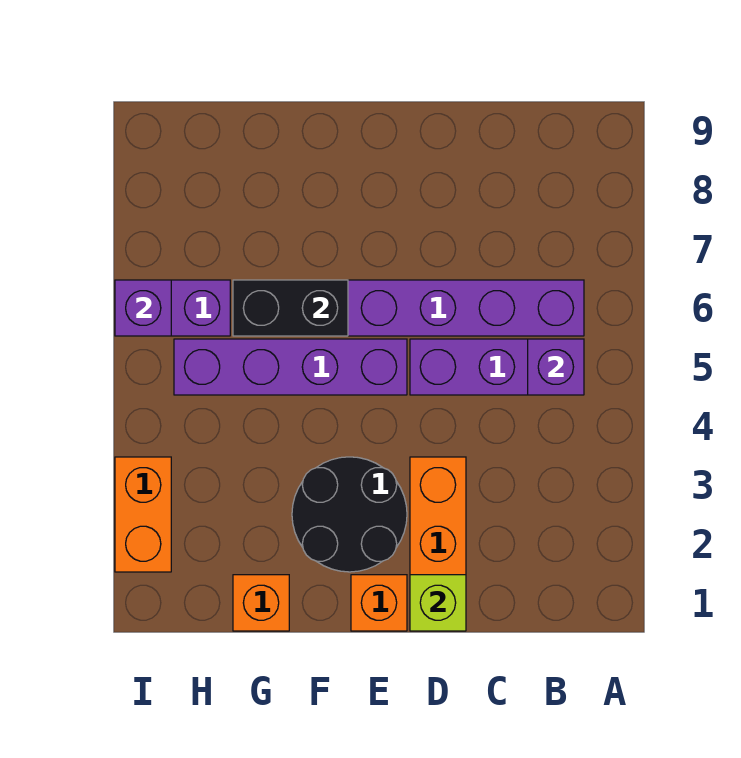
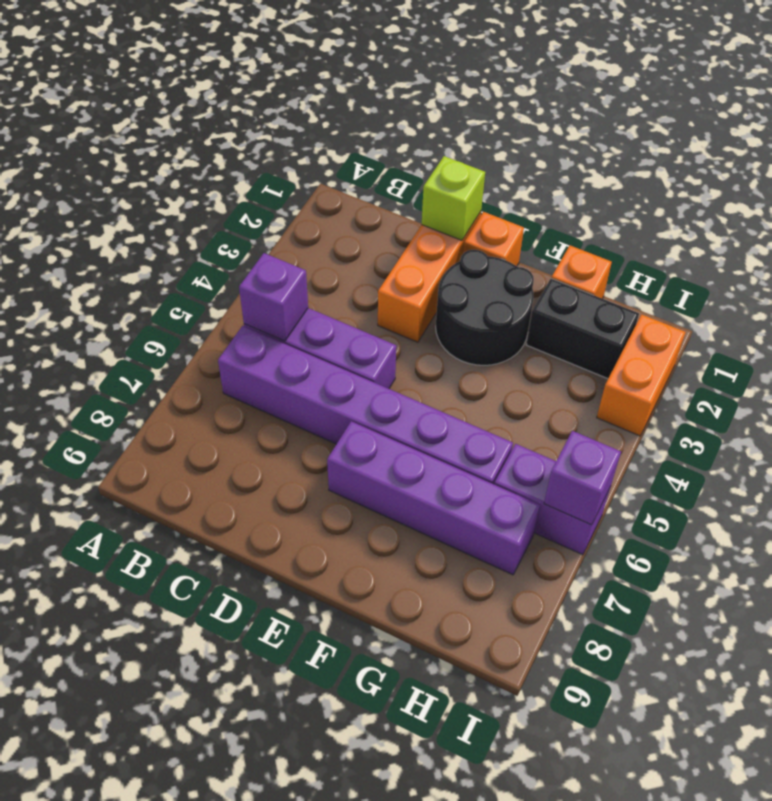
purple 1x4 brick [174,339,407,395] -> purple 1x4 brick moved to [327,421,540,575]
black 1x2 brick [233,280,348,336] -> black 1x2 brick moved to [526,279,639,379]

